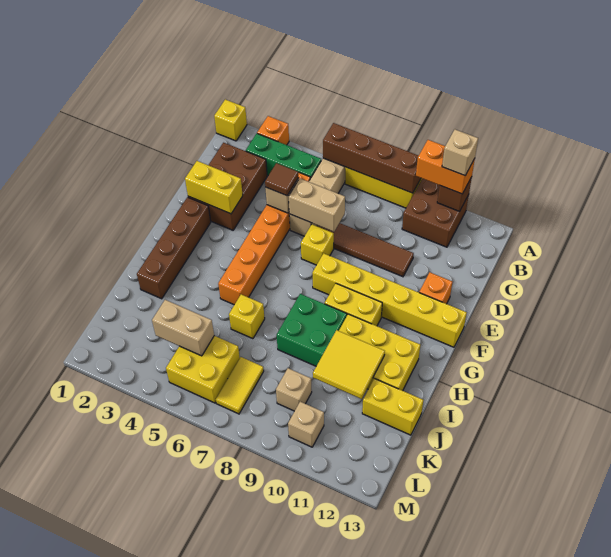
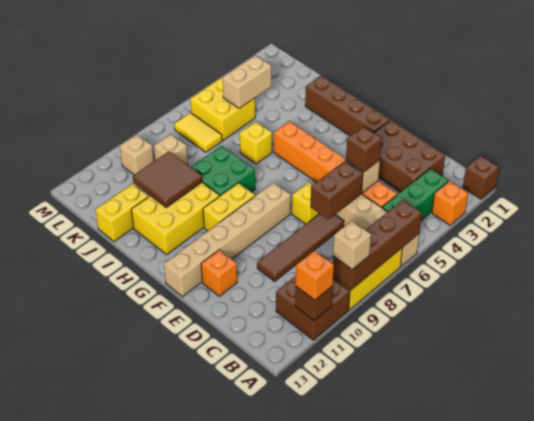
yellow 1x1 brick [214,99,247,141] -> brown 1x1 brick [463,156,499,199]
orange 1x2 brick [416,140,475,194] -> orange 1x1 brick [296,250,334,300]
tan 1x1 brick [442,130,478,176] -> tan 1x1 brick moved to [333,221,371,269]
brown 1x1 tile [265,163,299,196] -> brown 1x1 brick [346,127,382,172]
tan 1x2 brick [289,179,345,232] -> brown 1x2 brick [311,161,363,219]
yellow 1x2 brick [185,161,243,214] -> none
yellow 1x6 brick [312,253,467,347] -> tan 1x6 brick [164,183,291,297]
yellow 2x2 tile [313,330,385,399] -> brown 2x2 tile [133,151,202,207]

